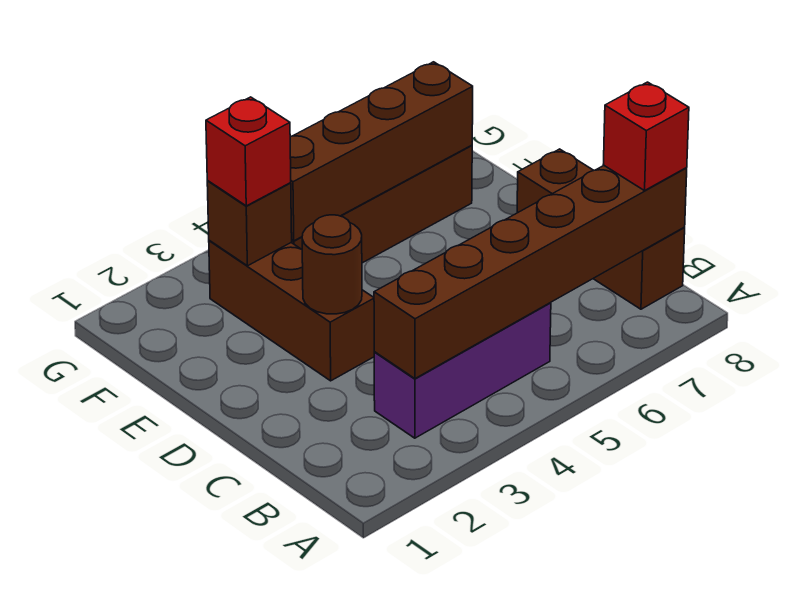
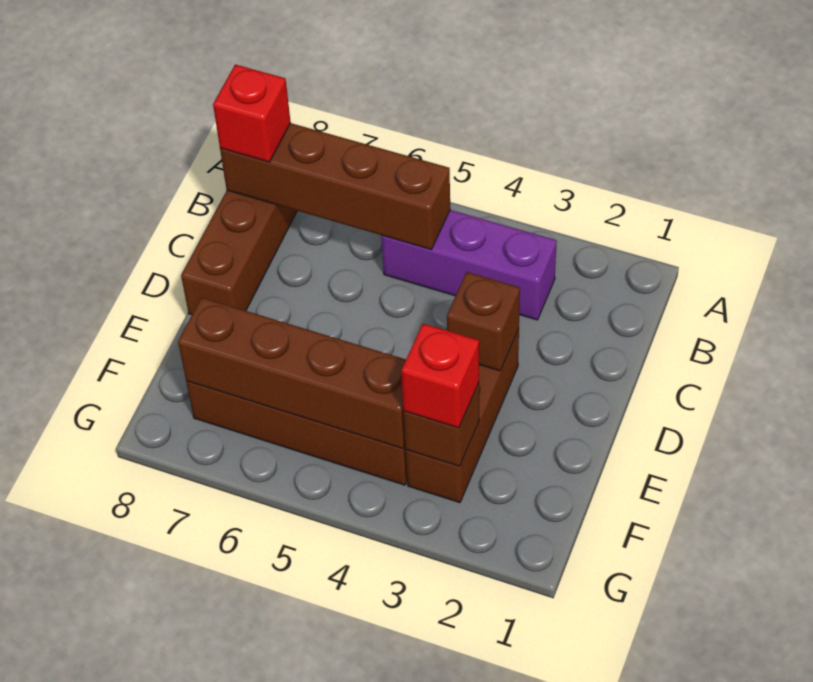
brown 1x6 brick [374,166,687,379] -> brown 1x4 brick [220,123,450,250]
brown 1x1 round brick [302,215,362,314] -> brown 1x1 brick [447,272,520,371]

